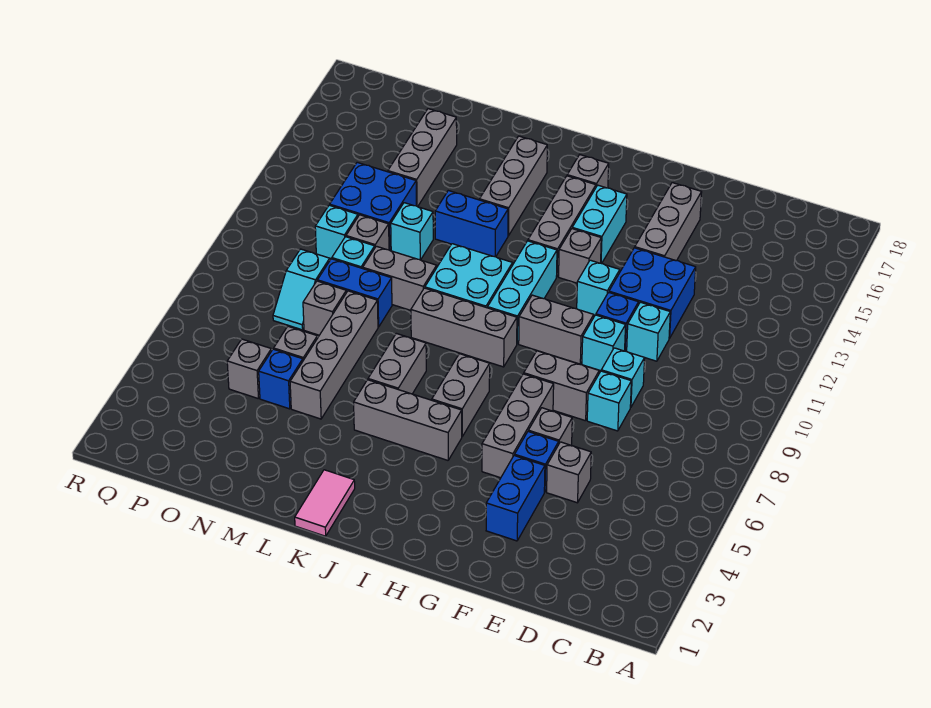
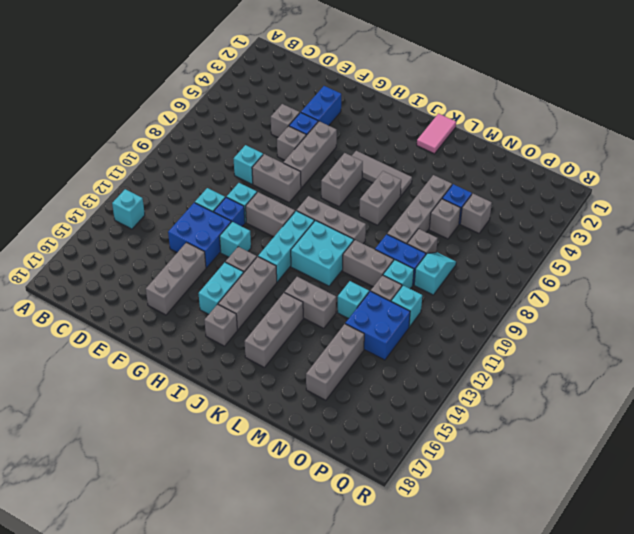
cyan 1x1 brick [601,348,645,407] -> cyan 1x1 brick moved to [112,189,145,229]
grey 1x3 brick [354,380,462,460] -> grey 1x3 tile [352,151,412,196]
blue 1x2 brick [435,191,508,257] -> grey 1x2 brick [285,277,336,328]

